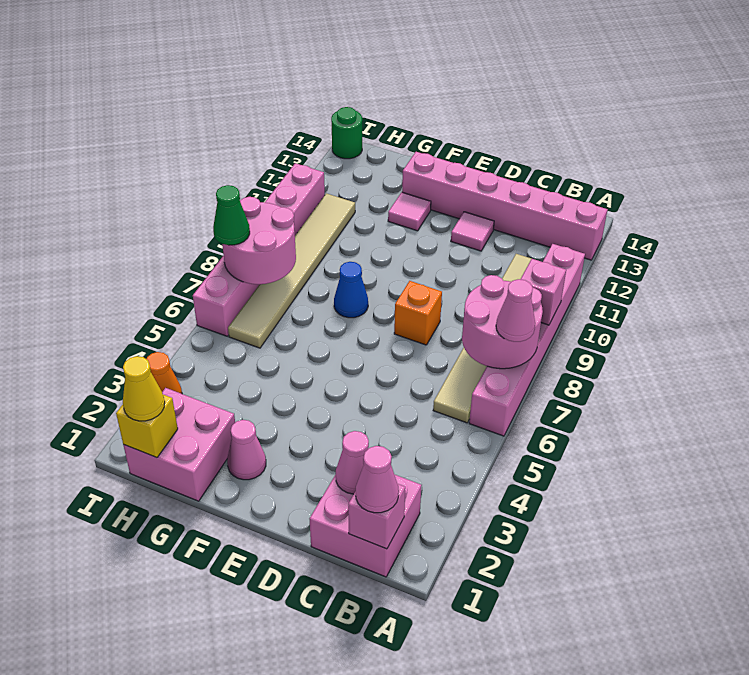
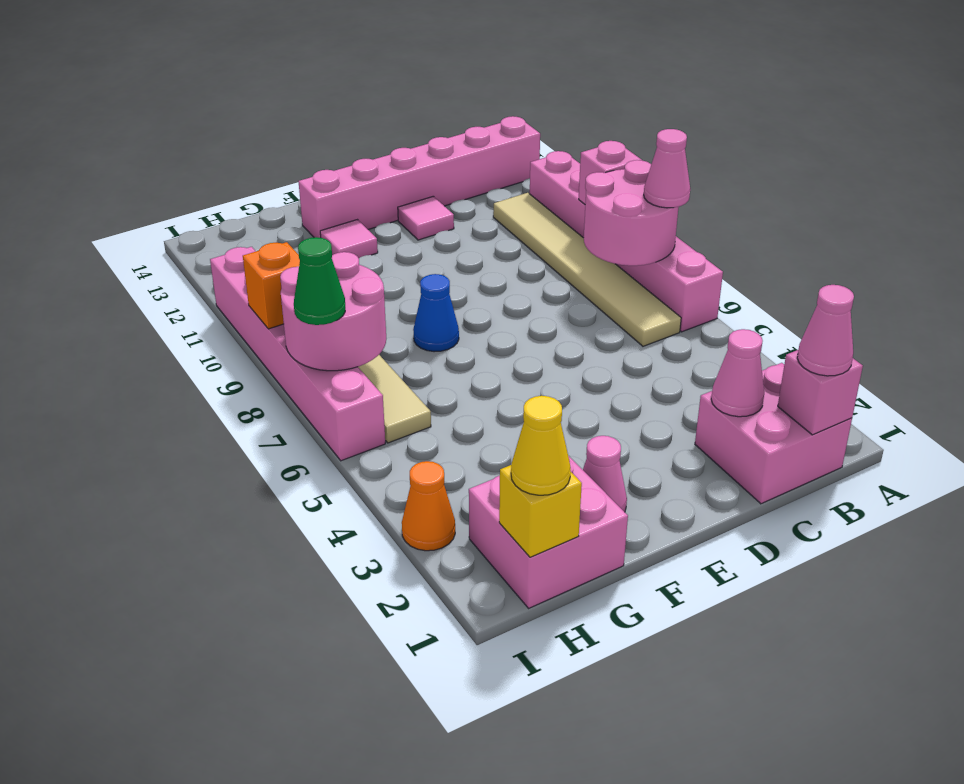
orange 1x1 brick [394,281,442,345] -> orange 1x1 brick moved to [243,242,300,329]
green 1x1 round brick [331,107,362,159] -> none

